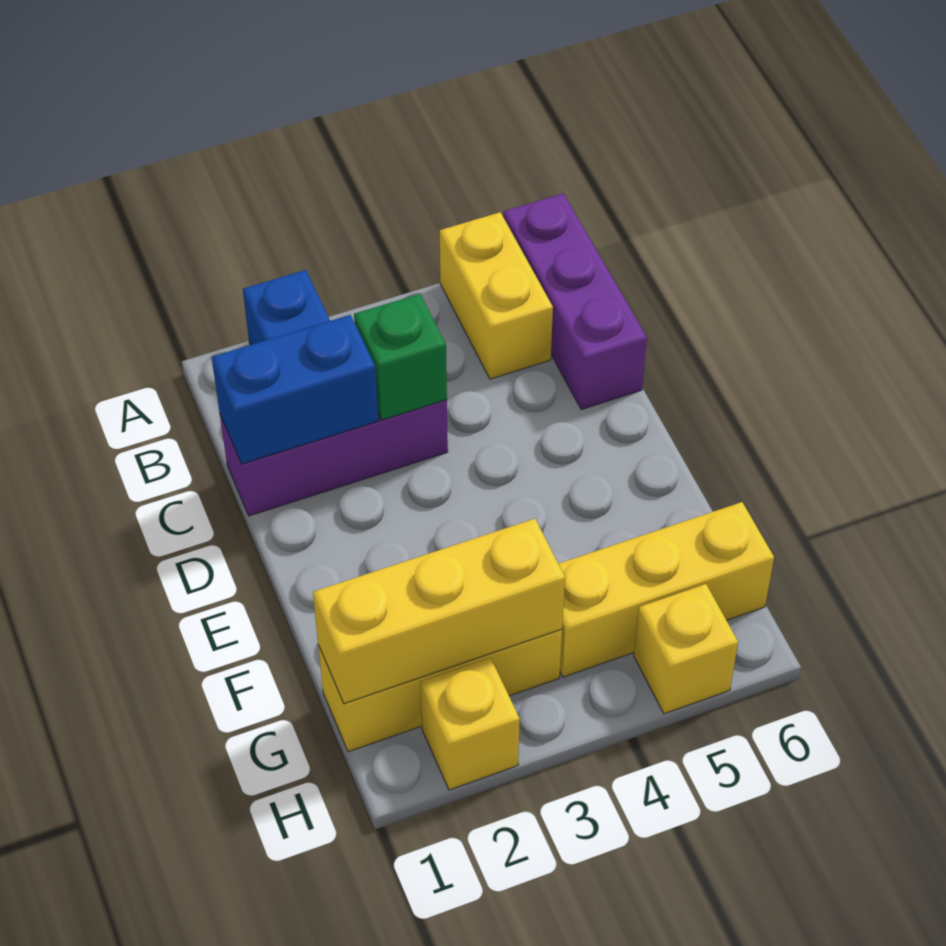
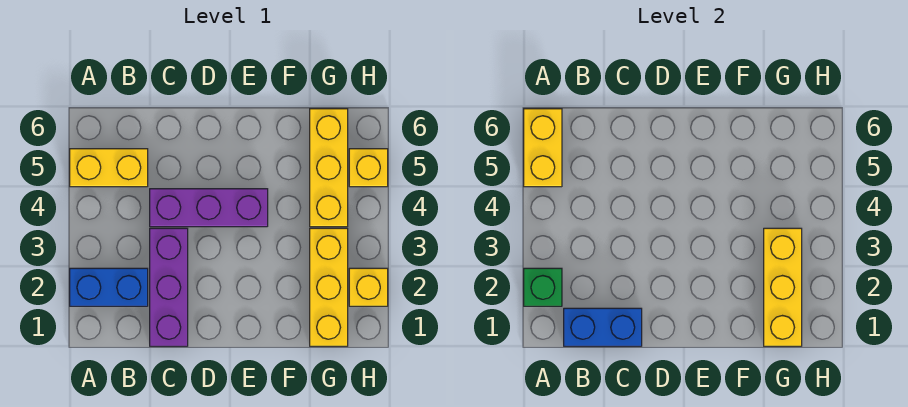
none -> yellow 1x2 brick [524,109,562,187]
purple 1x3 brick [503,193,647,409] -> purple 1x3 brick moved to [150,189,268,227]
blue 1x2 brick [212,315,378,464] -> blue 1x2 brick turned to [564,308,642,346]
green 1x1 brick [354,294,447,420] -> green 1x1 brick moved to [524,268,562,306]

